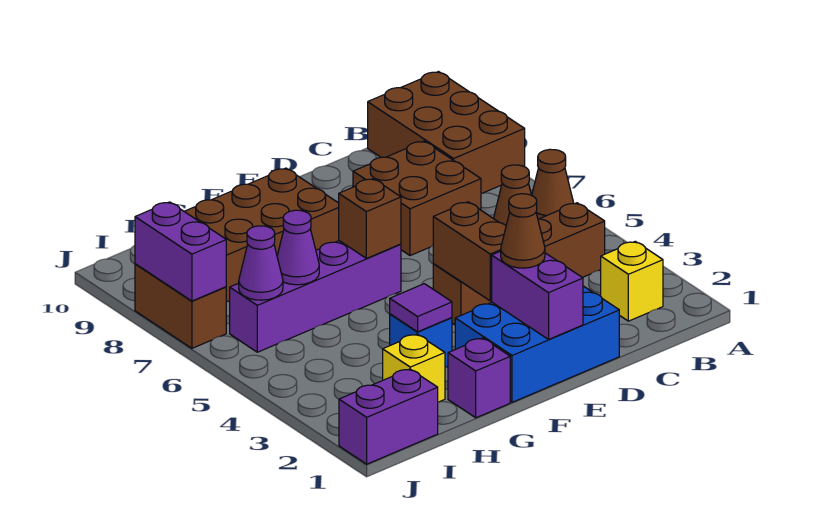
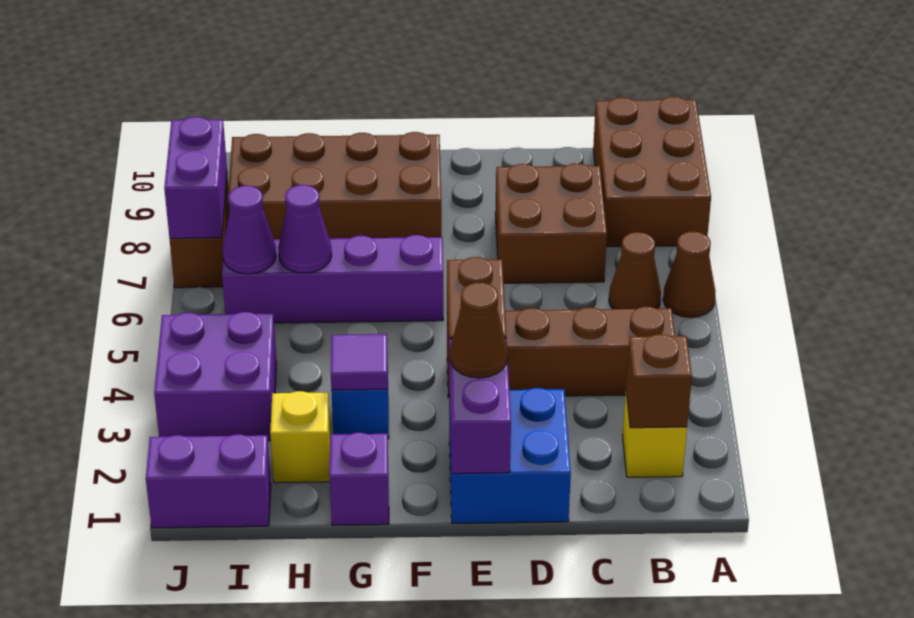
blue 2x3 brick [455,286,619,402] -> blue 2x2 brick [449,388,571,523]
brown 1x1 brick [339,179,401,258] -> brown 1x1 brick moved to [626,334,692,428]
none -> purple 2x2 brick [154,312,277,441]

